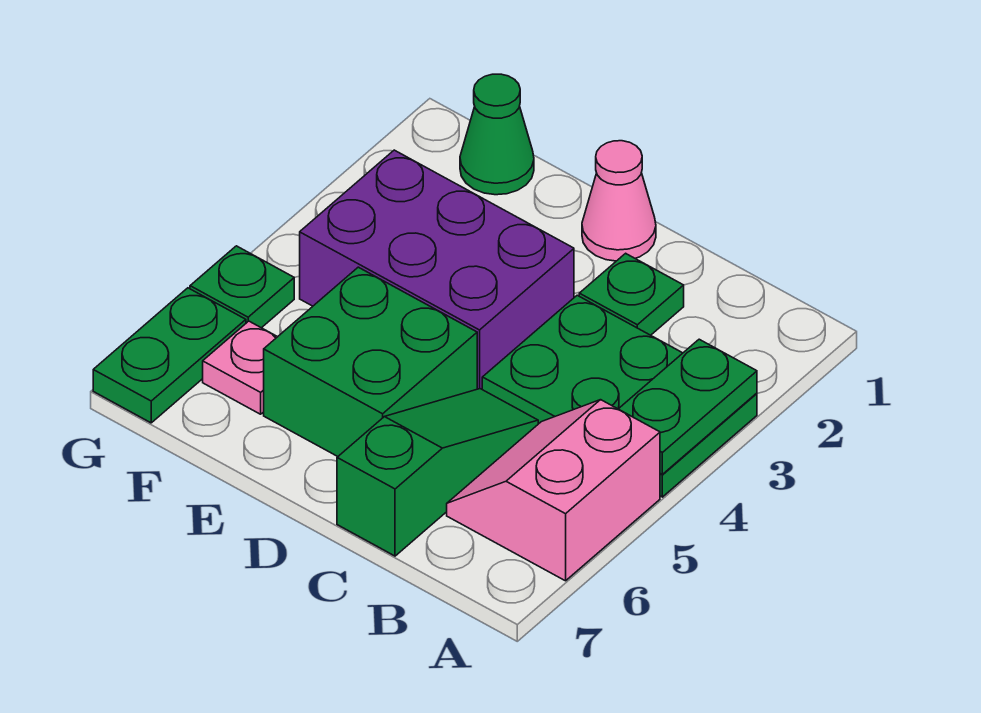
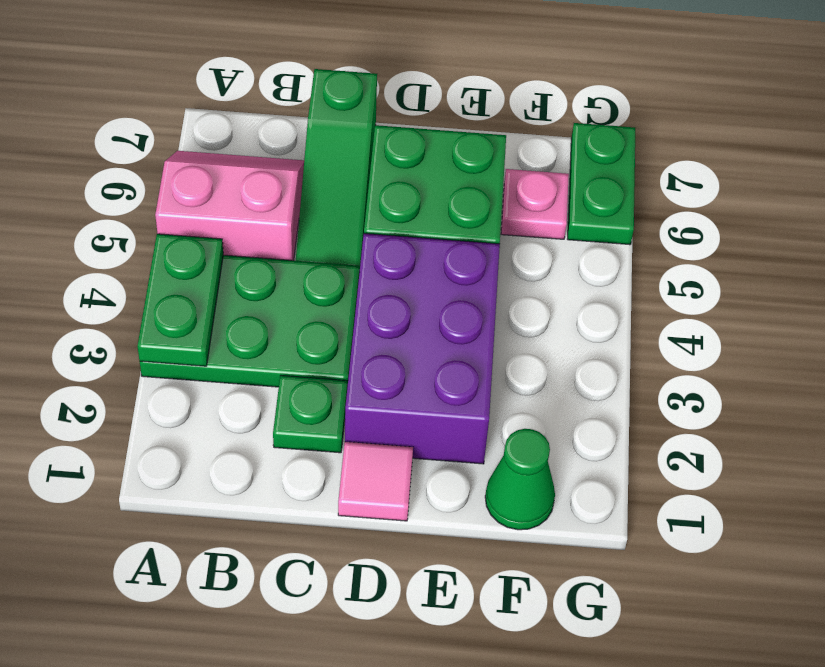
pink 2x2 slope [447,400,660,581] -> pink 2x2 slope turned to [155,151,304,261]
pink 1x1 cone [582,141,656,261] -> pink 1x1 tile [338,442,413,521]
purple 2x3 brick [300,150,574,389] -> purple 2x3 brick turned to [345,233,500,464]
green 1x1 plate [190,246,294,328] -> none

